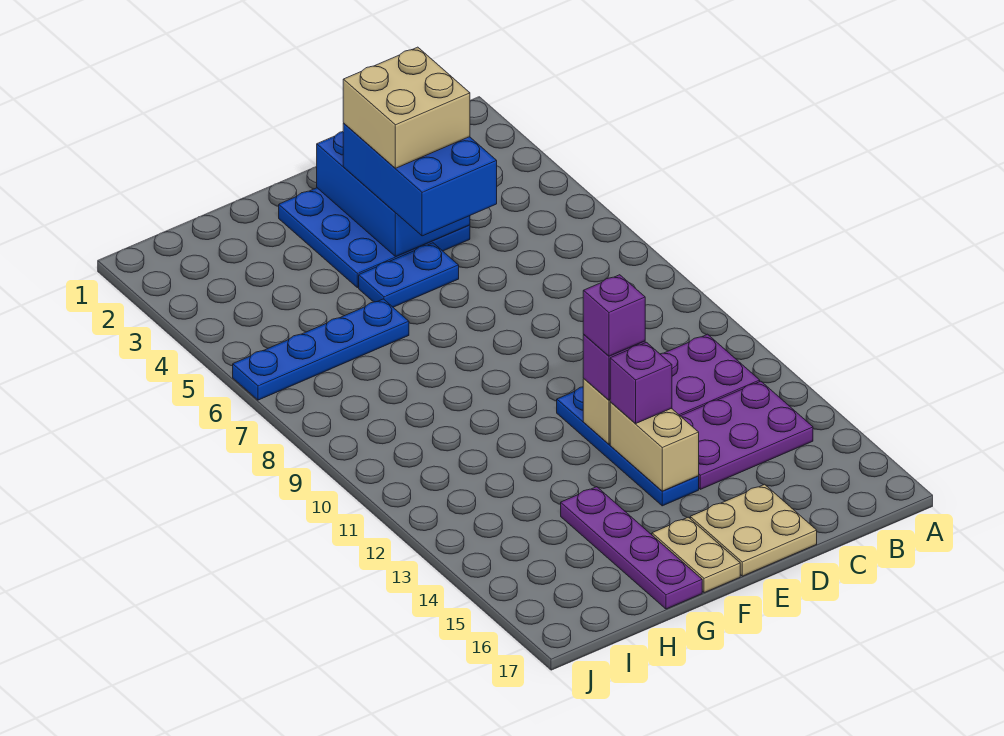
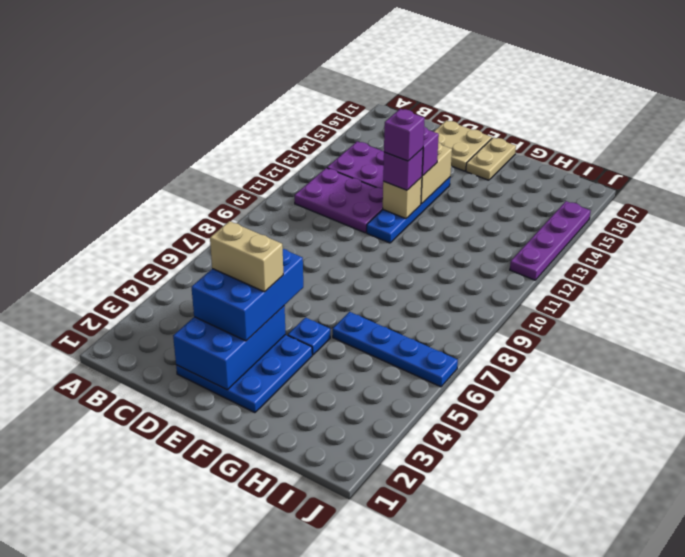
tan 2x2 brick [343,47,470,168] -> tan 1x2 brick [210,221,283,292]
blue 1x2 plate [359,243,459,307] -> blue 1x1 plate [288,318,330,355]
purple 1x4 plate [561,487,702,609] -> purple 1x4 plate moved to [510,201,591,280]

